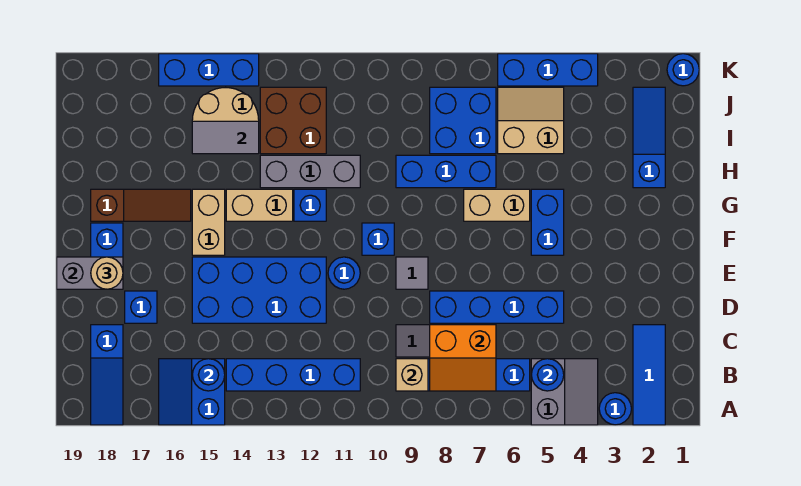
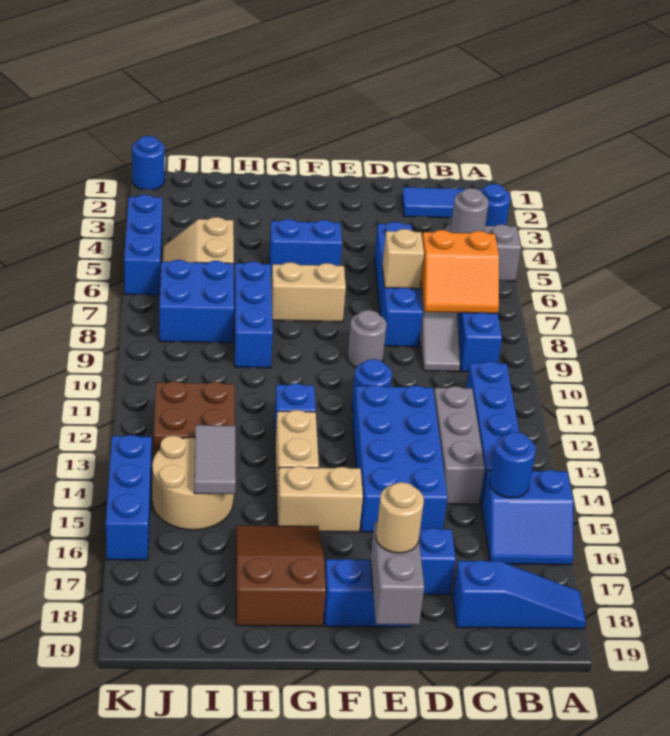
blue 1x1 round brick [531,359,564,391] -> grey 1x1 round brick [450,188,489,233]
orange 2x2 slope [430,325,496,391] -> orange 2x2 slope turned to [421,230,499,313]
tan 1x1 brick [396,359,428,391] -> tan 1x1 brick moved to [382,229,424,289]
grey 1x1 tile [396,257,428,289] -> grey 1x1 round brick [348,310,387,367]
blue 1x1 brick [362,223,394,255] -> none
tan 1x2 brick [464,189,530,221] -> tan 1x2 brick turned to [271,262,346,322]
brown 1x3 slope [91,189,191,221] -> brown 2x3 slope [236,525,326,626]
blue 1x3 slope [633,87,665,188] -> none
grey 1x3 brick [260,155,360,188] -> grey 1x3 brick moved to [434,386,485,504]

